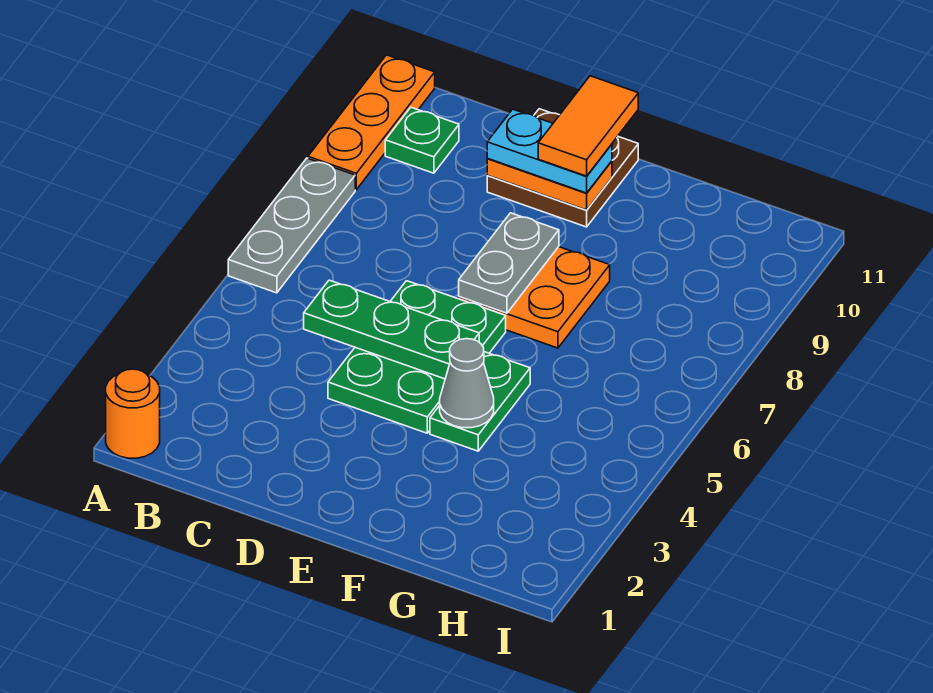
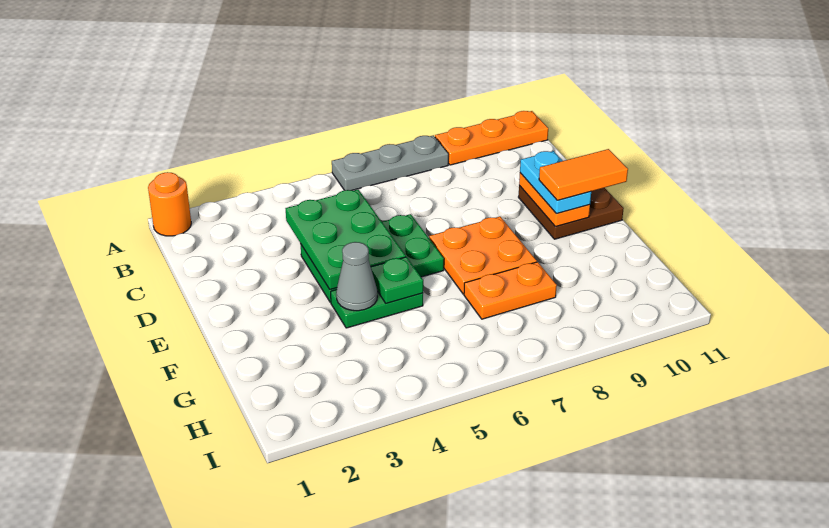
green 1x1 plate [385,107,459,173] -> green 1x1 plate moved to [371,257,423,303]
green 1x3 plate [304,280,479,379] -> green 2x3 plate [286,189,406,289]
grey 1x2 plate [459,213,559,313] -> none
none -> orange 1x2 plate [464,262,557,319]

